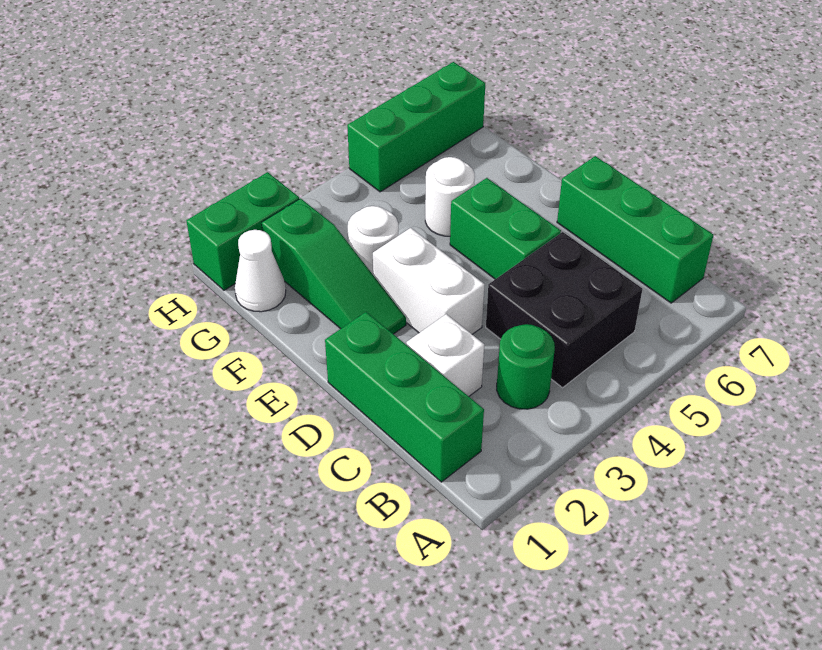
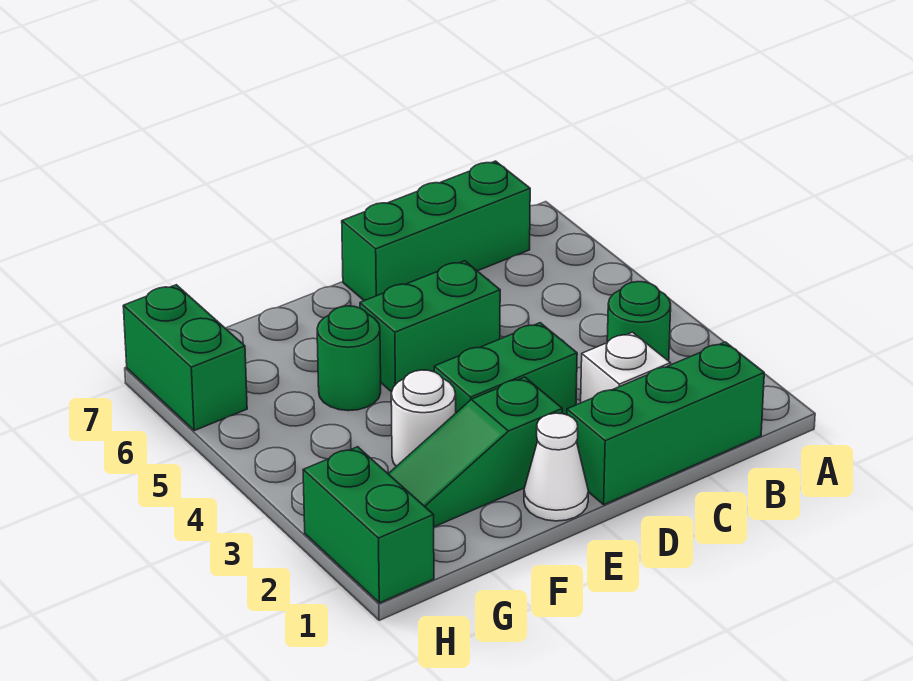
black 2x2 brick [486,232,642,388] -> none
white 1x2 brick [373,228,485,334] -> green 1x2 brick [434,323,577,415]
green 1x3 slope [262,198,406,334] -> green 1x3 slope turned to [388,377,562,527]
white 1x1 round brick [425,157,475,236] -> green 1x1 round brick [317,306,381,411]
white 1x1 cone [235,230,286,312] -> white 1x1 cone moved to [524,413,588,521]
green 1x3 brick [347,62,485,192] -> green 1x2 brick [123,285,247,431]

